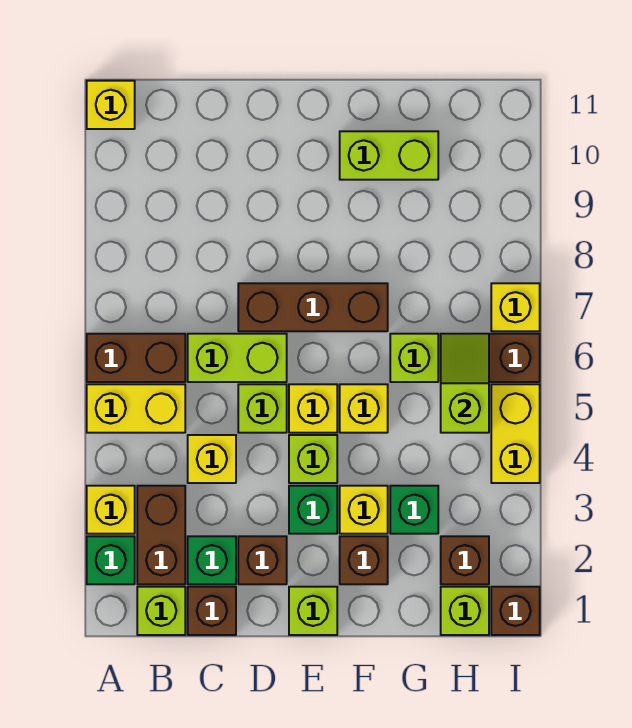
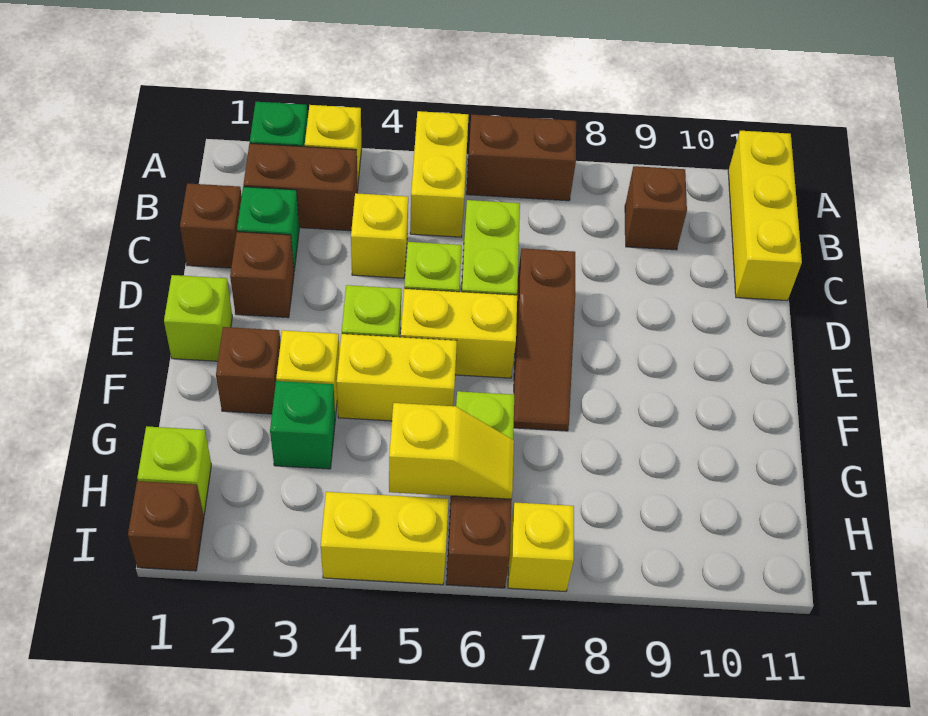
brown 1x2 brick [87,334,185,382] -> brown 1x2 brick turned to [466,115,576,201]
yellow 1x1 brick [87,81,135,129] -> yellow 1x3 brick [728,131,802,301]
lime 1x1 brick [137,587,185,635] -> none
brown 1x3 brick [238,283,388,331] -> brown 1x3 slope [514,248,575,431]
green 1x1 brick [289,486,337,534] -> none
yellow 1x1 brick [289,384,337,433] -> yellow 1x2 brick [401,289,517,378]
yellow 1x1 brick [340,384,388,433] -> yellow 1x2 brick [337,334,457,421]
lime 1x2 brick [340,131,438,180] -> none
brown 1x1 brick [441,536,489,584] -> brown 1x1 brick moved to [625,166,687,250]
lime 1x2 slope [441,334,489,433] -> yellow 1x2 slope [389,403,514,499]

